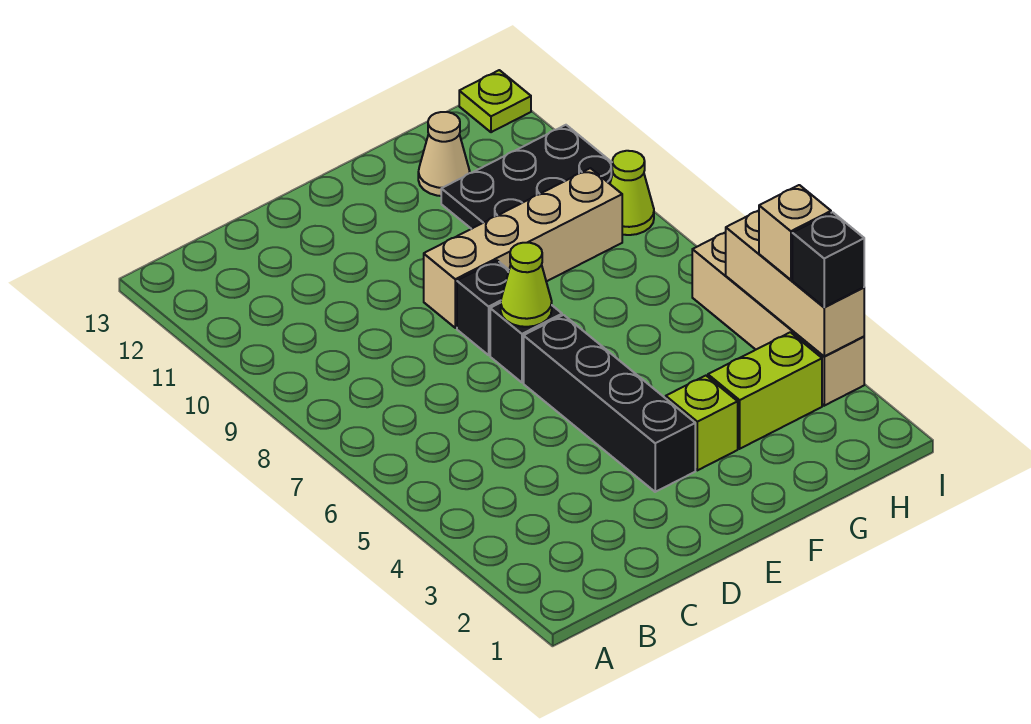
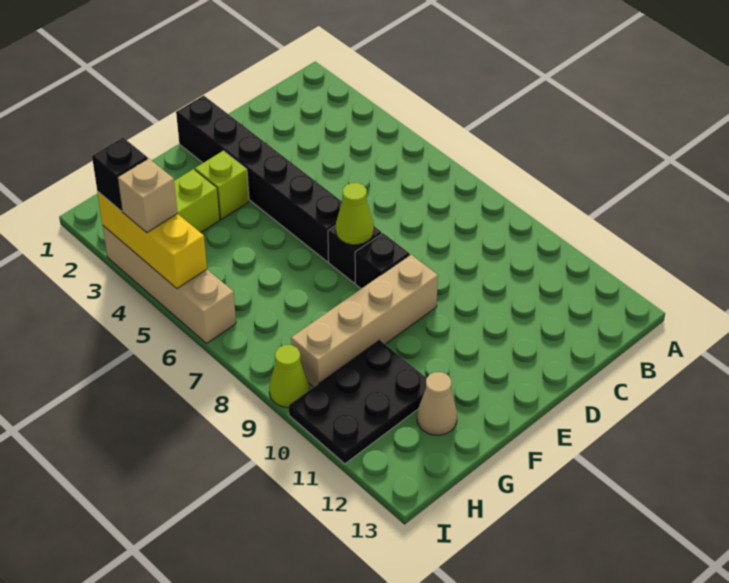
black 1x4 brick [524,315,695,492] -> black 1x6 brick [176,95,342,262]
tan 1x3 brick [726,211,864,356] -> yellow 1x3 brick [97,191,207,288]
lime 1x1 plate [459,70,531,132] -> none

